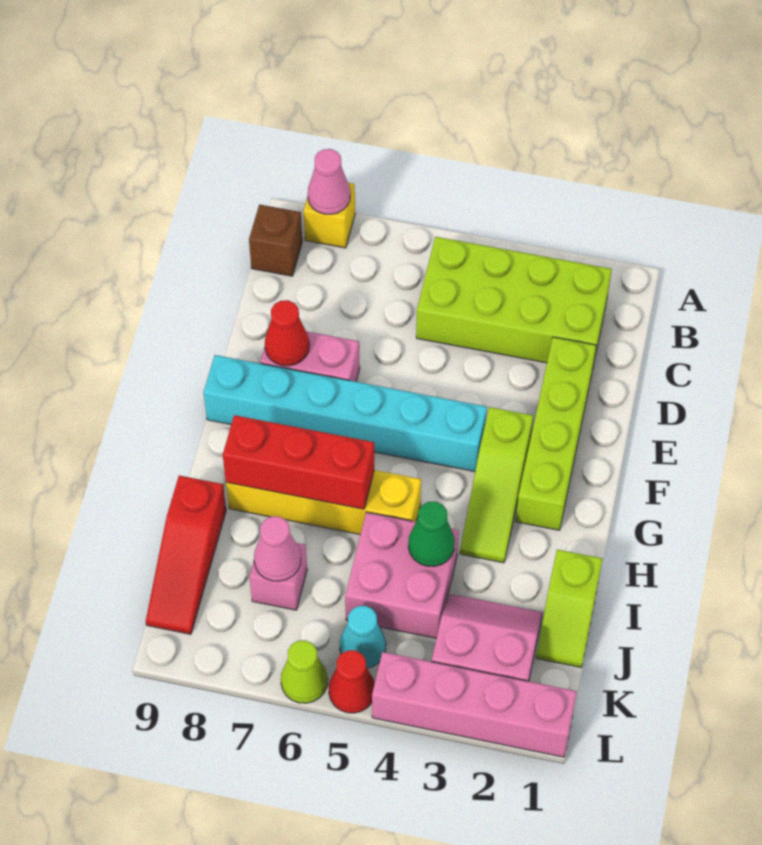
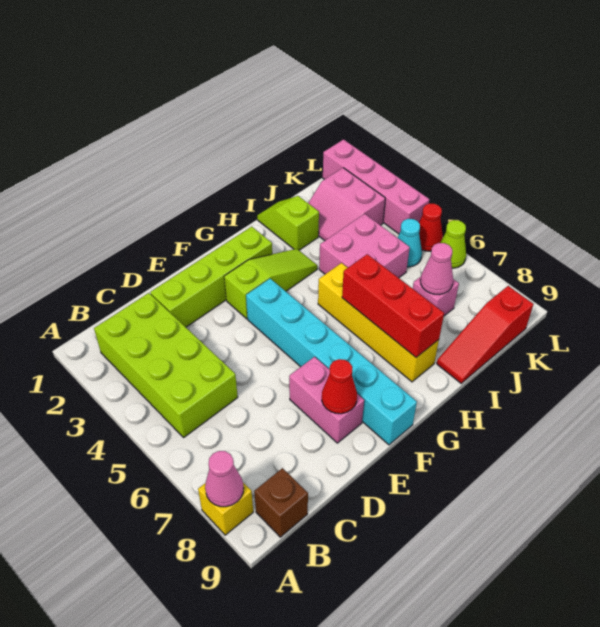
lime 1x2 slope [536,550,602,667] -> lime 1x2 slope turned to [257,196,319,250]
green 1x1 cone [408,501,455,567] -> none
red 1x3 slope [146,476,226,634] -> red 1x3 slope turned to [437,286,533,383]

